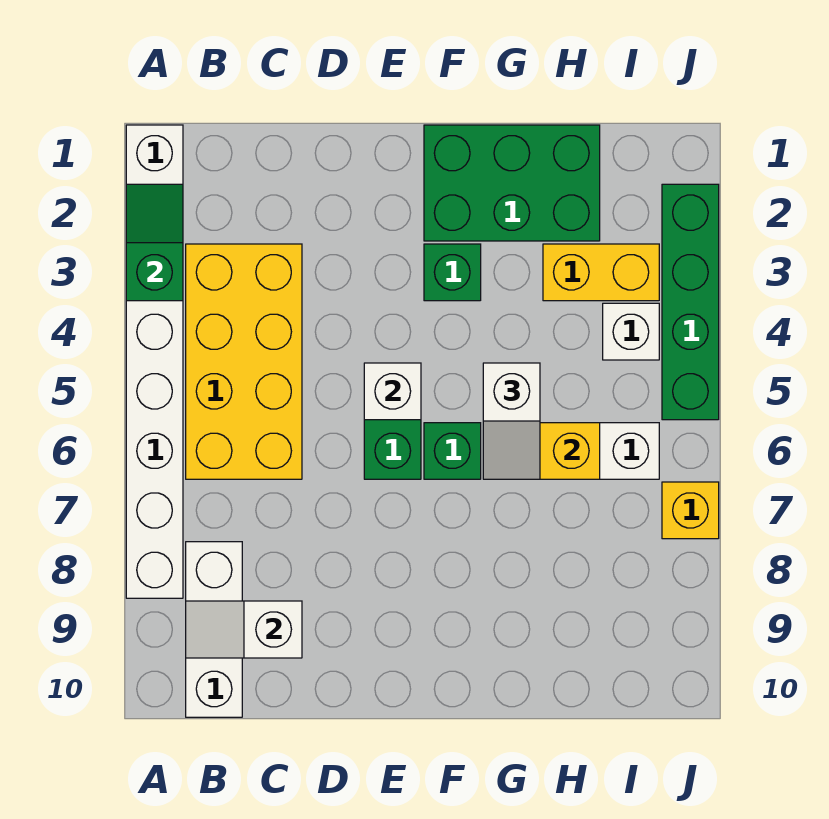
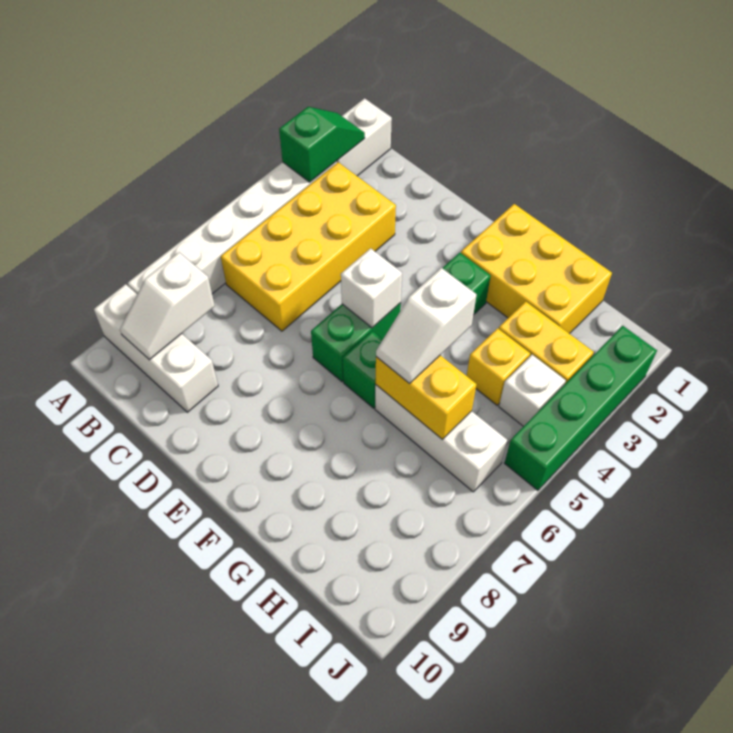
white 1x3 brick [186,542,242,717] -> white 1x3 brick turned to [94,284,218,412]
white 1x2 slope [186,601,302,658] -> white 1x2 slope turned to [120,252,215,360]
green 2x3 brick [424,125,600,241] -> yellow 2x3 brick [461,204,612,334]
yellow 1x1 brick [662,482,719,539] -> yellow 1x1 brick moved to [467,328,530,405]

